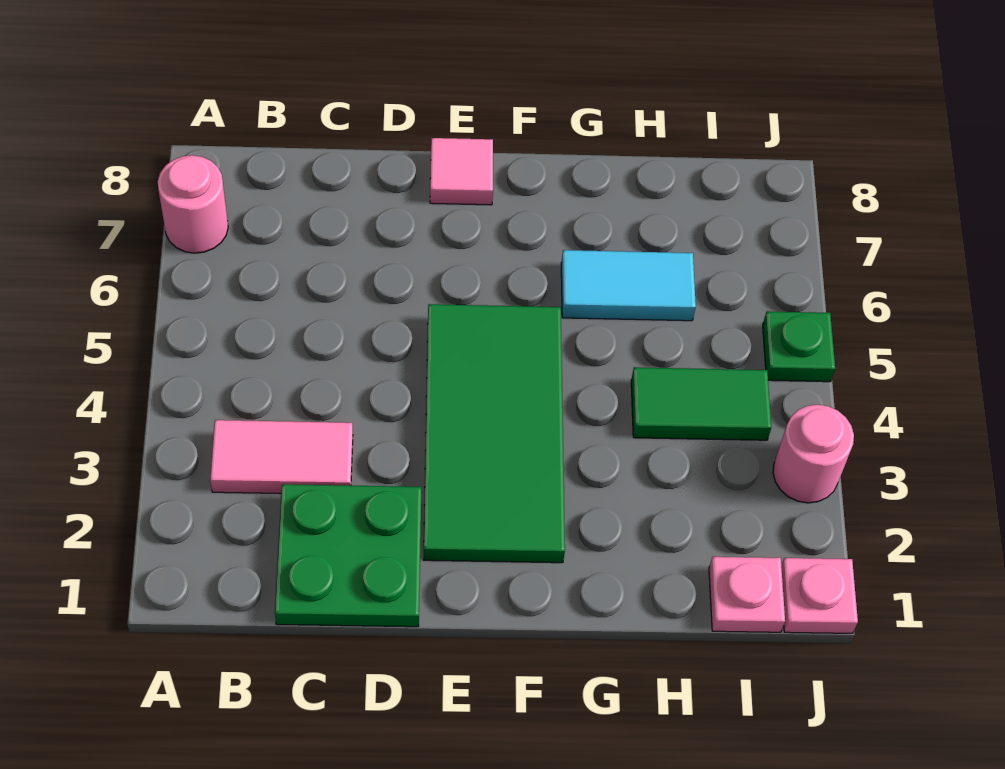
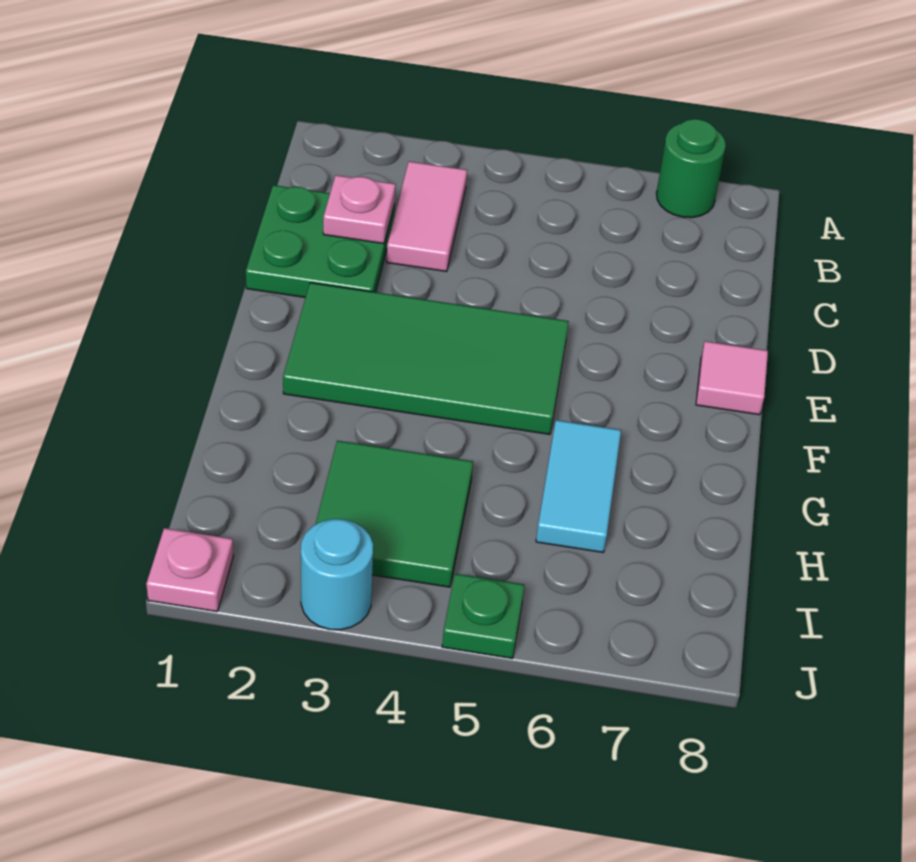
pink 1x1 round brick [158,155,228,253] -> green 1x1 round brick [656,119,726,218]
green 1x2 tile [631,367,771,440] -> green 2x2 tile [315,441,473,587]
pink 1x1 plate [709,557,785,632] -> pink 1x1 plate moved to [323,175,396,244]
pink 1x1 round brick [773,405,854,503] -> cyan 1x1 round brick [301,519,373,630]

